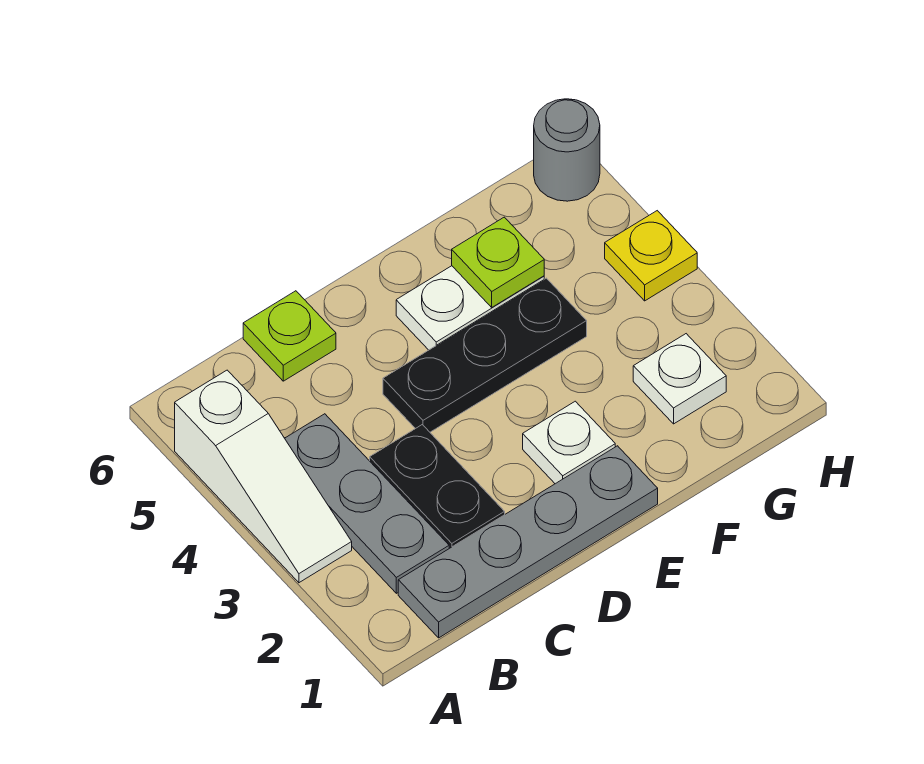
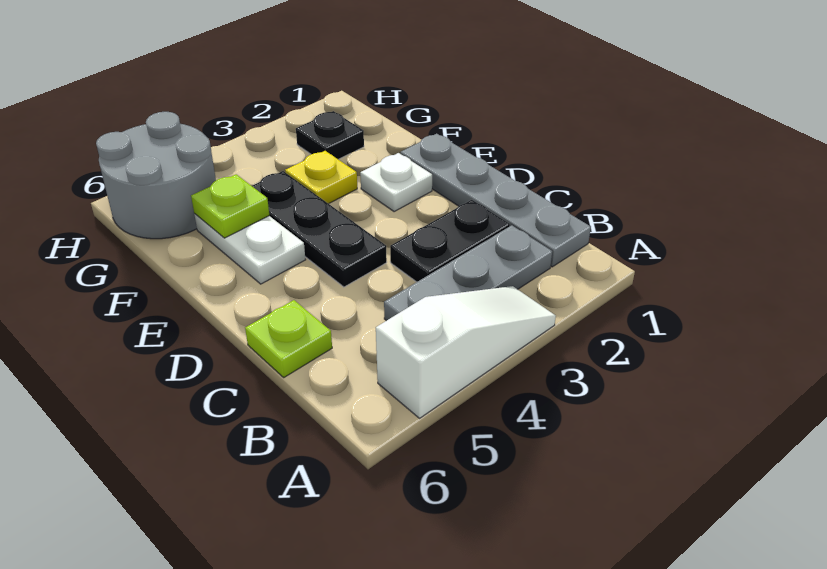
white 1x1 plate [633,334,726,424] -> black 1x1 plate [296,111,364,159]
yellow 1x1 plate [605,211,697,301] -> yellow 1x1 plate moved to [285,151,357,204]
grey 1x1 round brick [534,99,600,201] -> grey 2x2 round brick [96,112,216,239]

